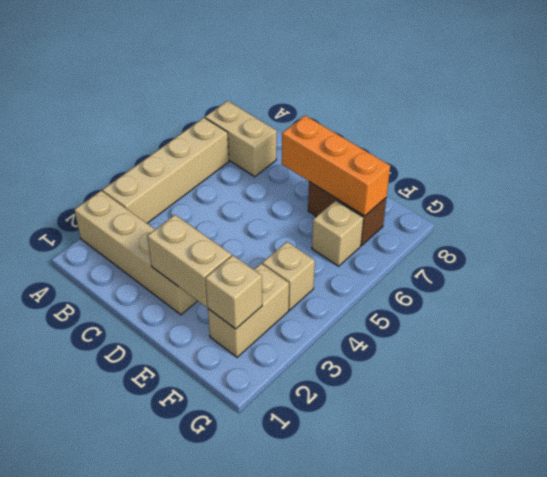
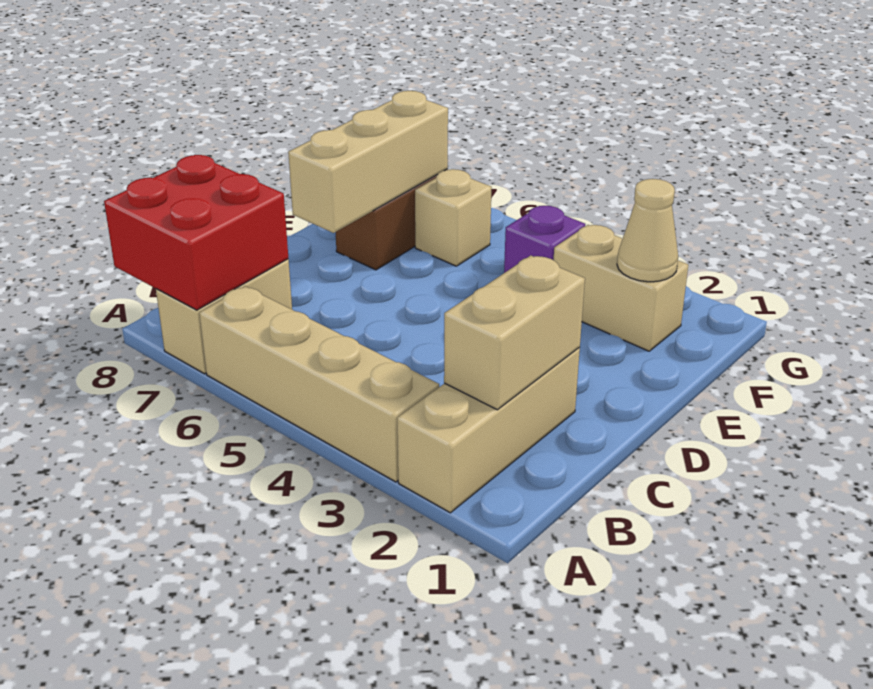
tan 1x4 brick [74,191,197,315] -> tan 1x3 brick [397,347,580,513]
none -> red 2x2 brick [104,155,288,310]
tan 1x2 brick [147,215,231,307] -> tan 1x2 brick moved to [444,256,585,410]
orange 1x3 brick [282,116,390,216] -> tan 1x3 brick [288,91,448,233]
tan 1x1 brick [205,255,262,329] -> tan 1x1 cone [617,179,678,282]
tan 1x1 brick [262,242,315,310] -> purple 1x1 brick [504,206,585,273]

